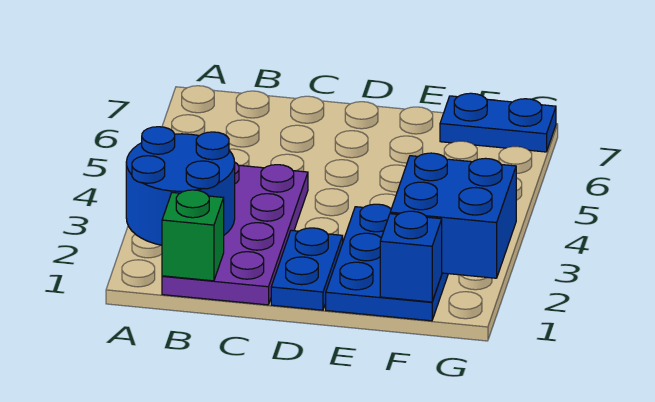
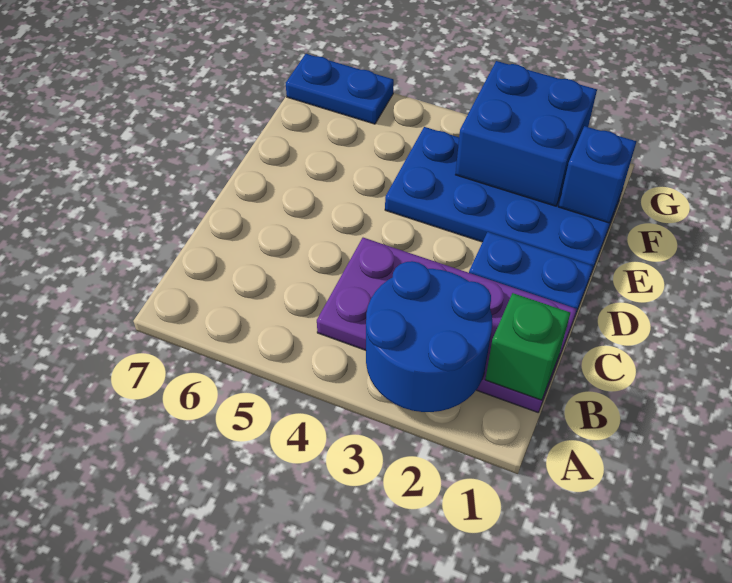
blue 2x3 plate [326,204,448,321] -> blue 2x4 plate [385,127,622,273]
blue 1x2 plate [440,93,556,152] -> blue 1x2 plate turned to [286,54,394,124]

